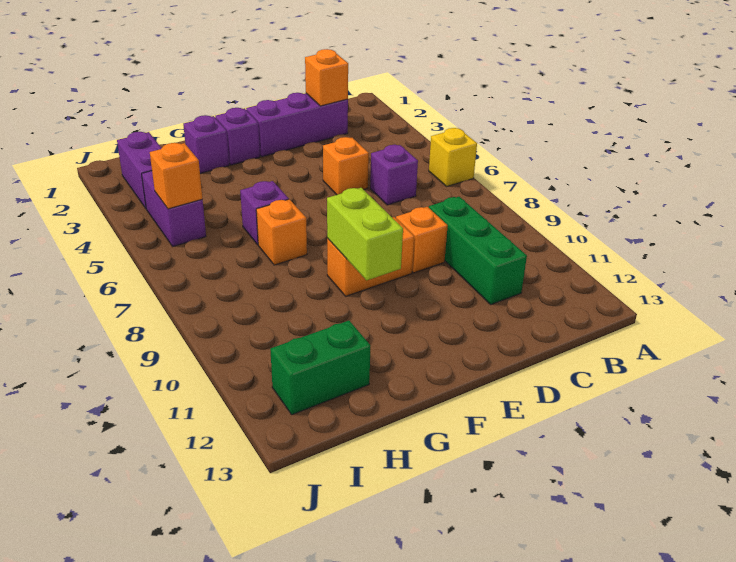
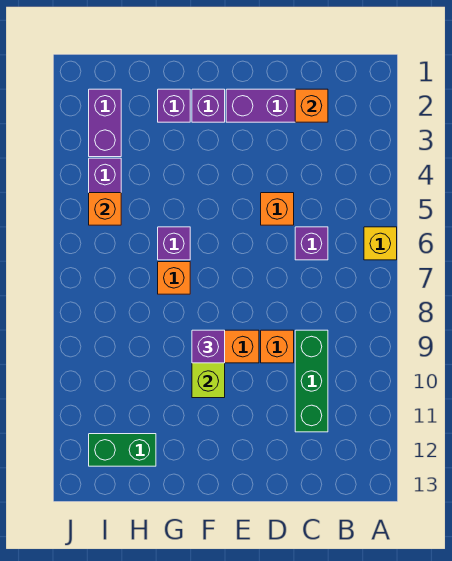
none -> purple 1x1 brick [192,330,225,363]

